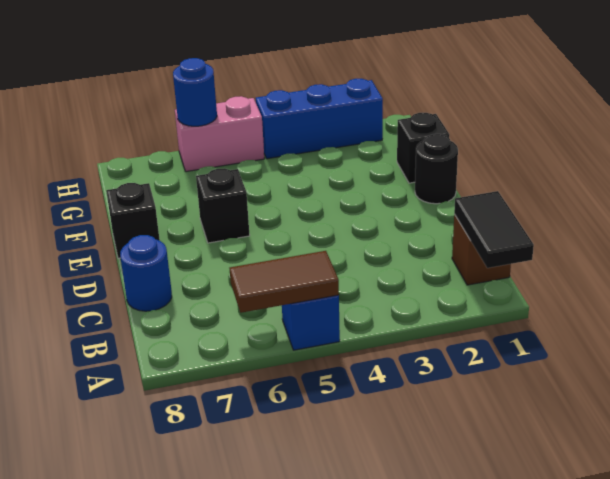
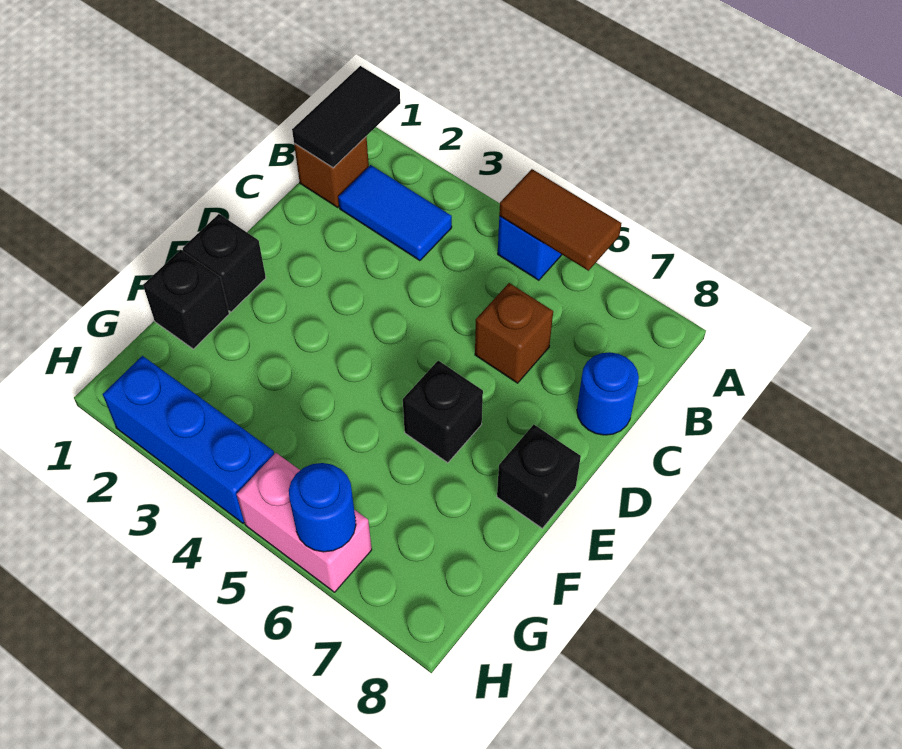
none -> blue 1x2 tile [338,165,452,261]
none -> brown 1x1 brick [475,283,553,383]
black 1x1 round brick [415,134,458,204] -> black 1x1 brick [183,214,266,312]

